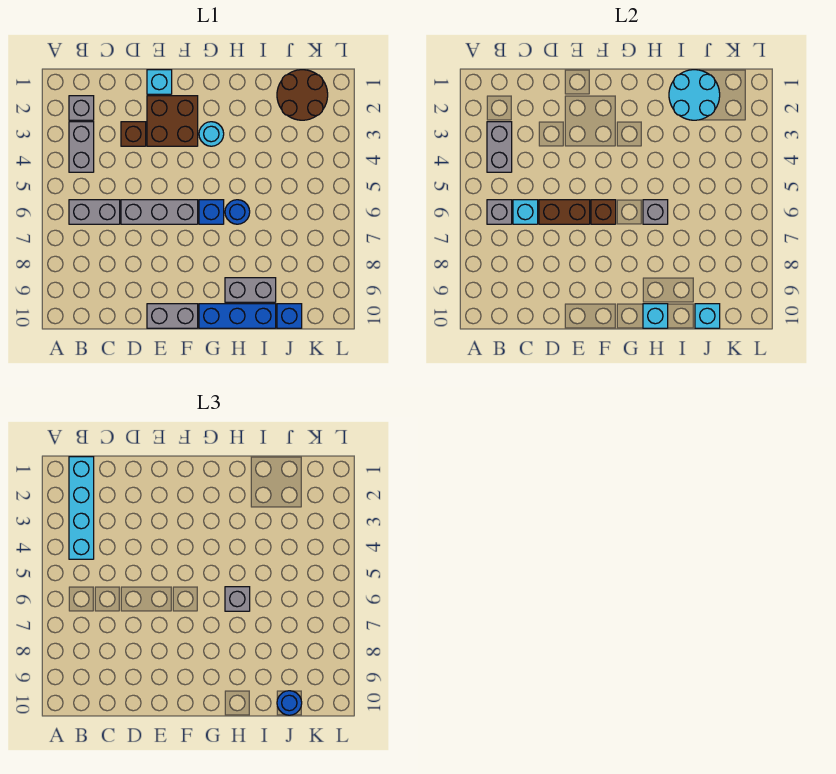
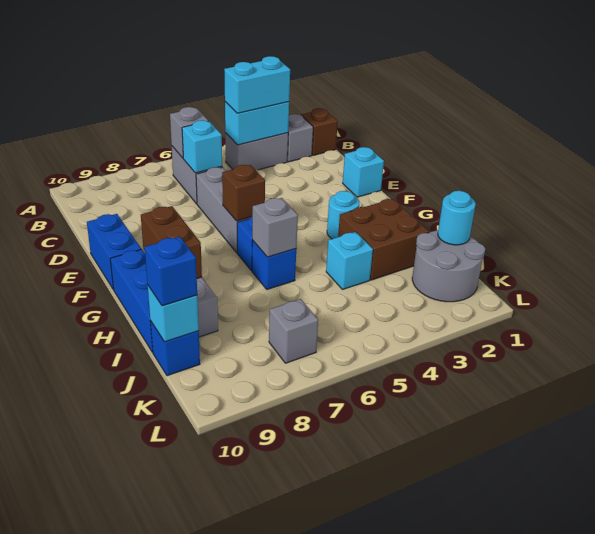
cyan 1x4 brick [69,457,94,559] -> cyan 1x2 brick [224,56,290,113]
grey 1x2 brick [487,122,512,172] -> cyan 1x2 brick [225,102,289,145]
brown 1x1 brick [121,122,146,146] -> brown 1x1 brick moved to [301,108,338,155]
brown 1x2 brick [539,200,590,224] -> brown 1x2 brick moved to [141,206,202,278]
brown 2x2 brick [147,96,198,146] -> brown 2x2 brick moved to [338,199,429,280]
grey 1x2 brick [147,304,198,328] -> blue 1x2 brick [87,214,141,290]
blue 1x1 round brick [225,200,250,224] -> blue 1x1 brick [252,240,296,289]
grey 1x1 brick [225,587,250,611] -> grey 1x1 brick moved to [269,299,318,363]
cyan 1x1 brick [643,304,668,328] -> cyan 1x1 brick moved to [326,232,373,289]
cyan 2x2 round brick [669,70,720,120] -> cyan 1x1 round brick [438,191,476,245]
brown 2x2 round brick [277,70,328,120] -> grey 2x2 round brick [412,230,485,302]
blue 1x1 round brick [277,691,302,715] -> blue 1x1 brick [145,237,197,306]

